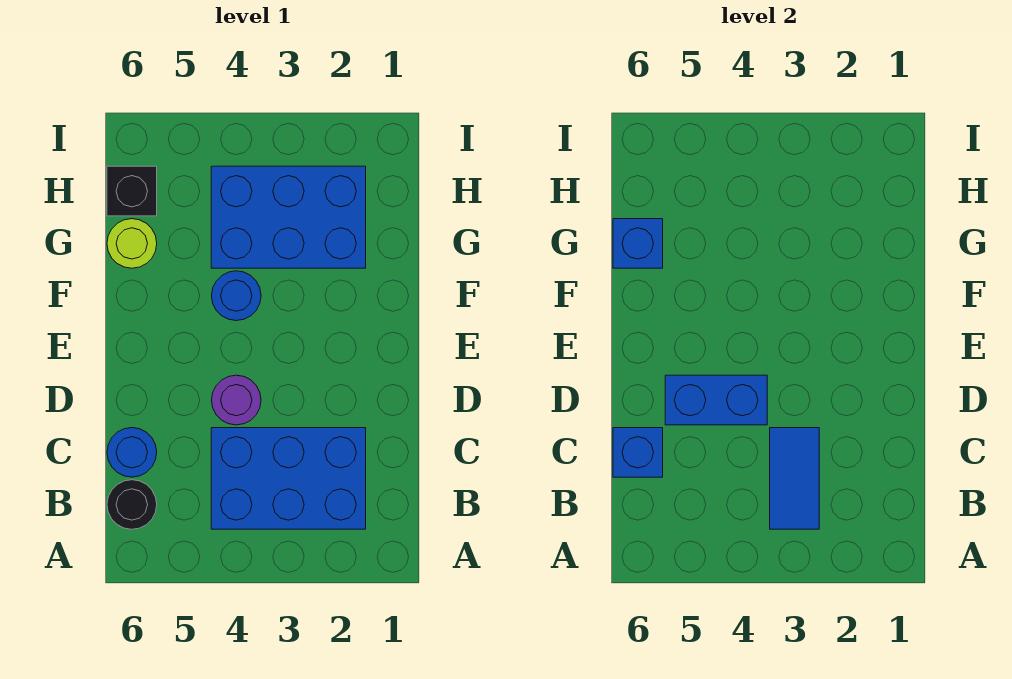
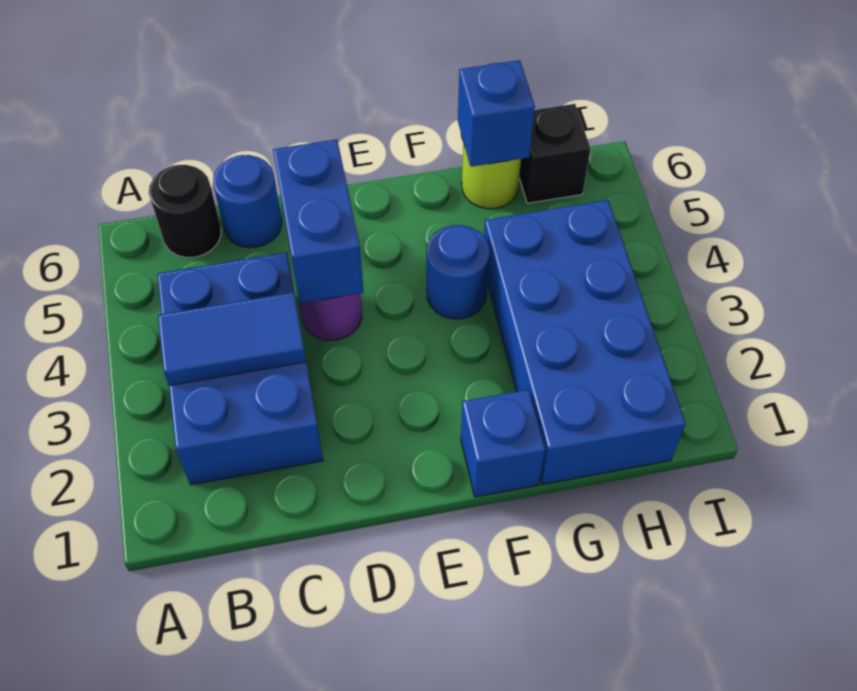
blue 1x1 brick [613,428,663,477] -> blue 1x1 brick moved to [461,389,545,497]
blue 2x3 brick [211,166,366,268] -> blue 2x4 brick [484,200,686,485]

